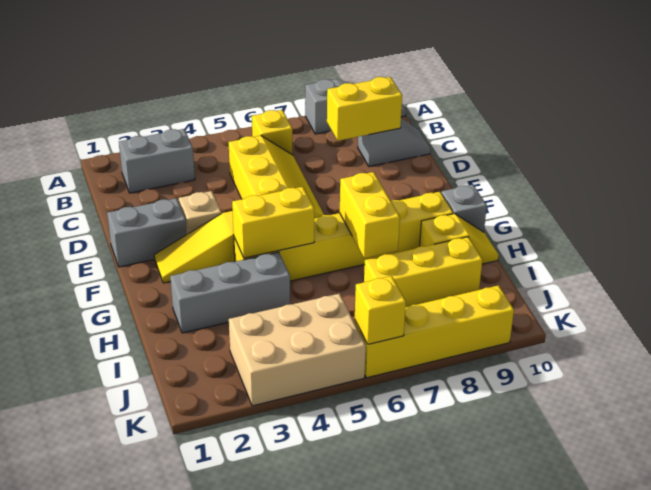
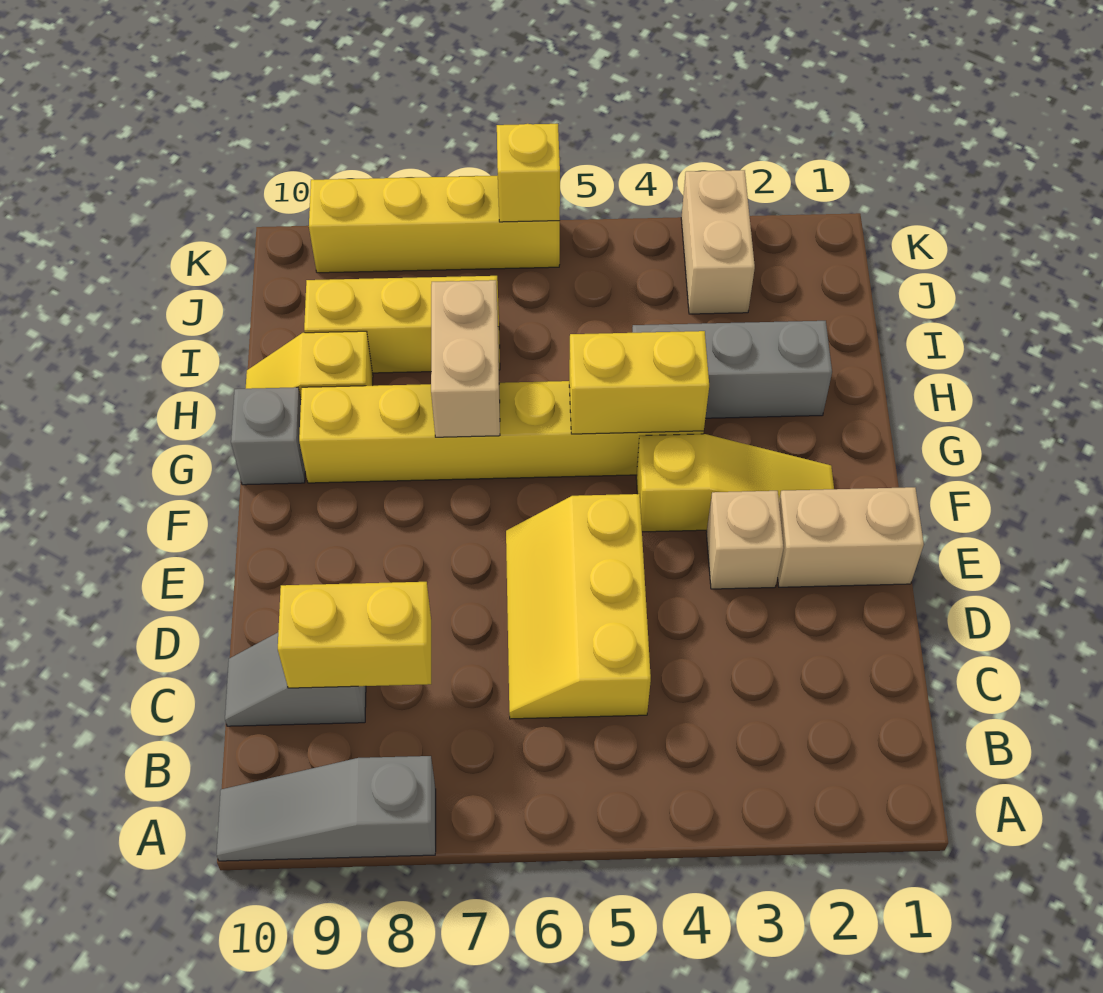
grey 1x2 brick [119,129,195,193] -> none
yellow 1x1 brick [252,110,293,155] -> none
grey 1x2 brick [107,198,187,267] -> tan 1x2 brick [778,487,924,587]
yellow 1x2 brick [340,172,400,258] -> tan 1x2 brick [431,280,500,437]
tan 2x3 brick [229,294,366,406] -> tan 1x2 brick [681,170,755,314]

